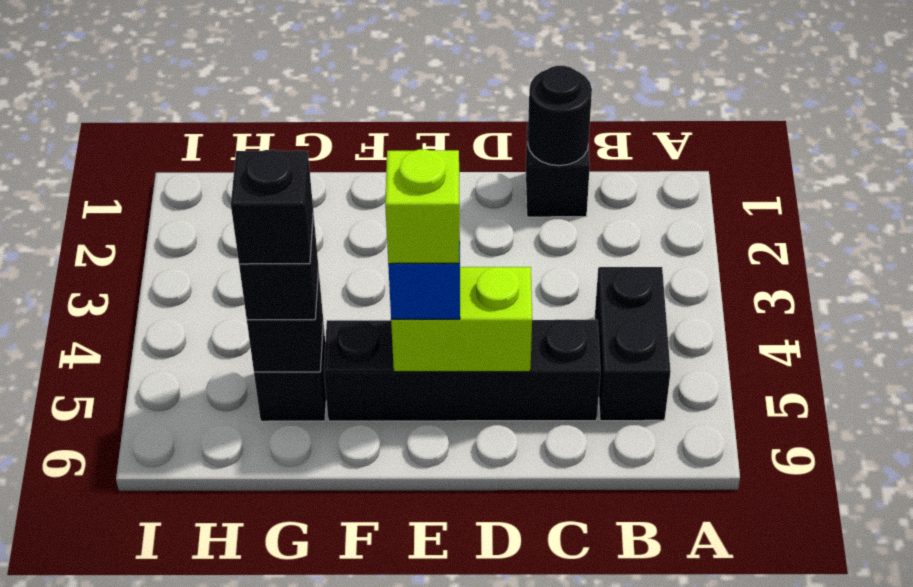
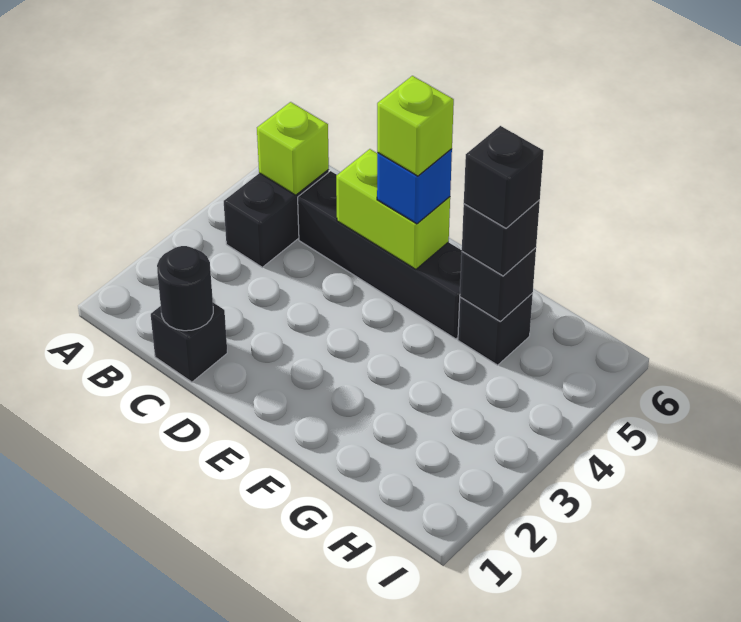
none -> lime 1x1 brick [257,102,329,195]

